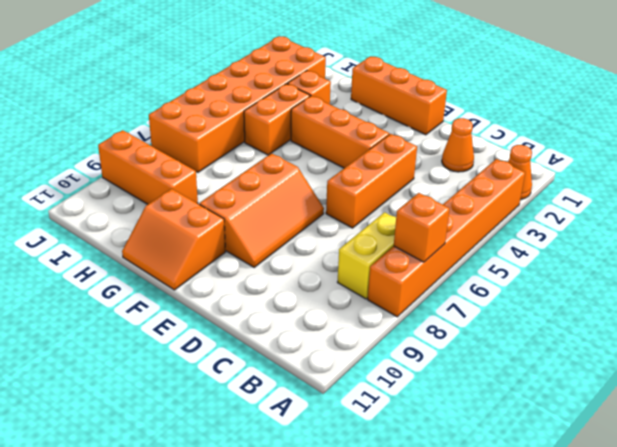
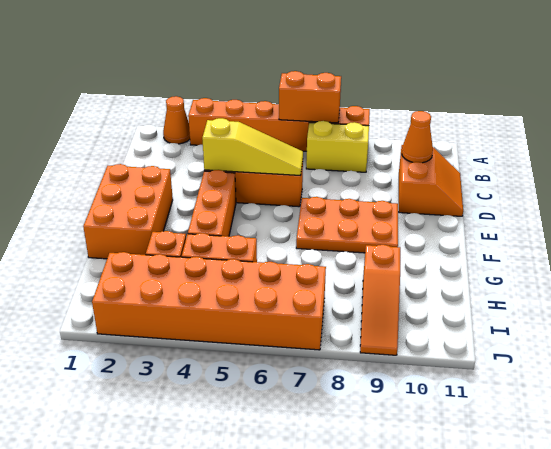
orange 1x1 brick [394,193,450,262] -> orange 1x2 brick [279,71,341,123]
orange 1x1 cone [442,118,474,172] -> orange 1x1 cone moved to [402,111,433,163]
none -> yellow 1x3 slope [202,118,303,176]
orange 1x3 brick [351,56,447,135] -> orange 2x3 brick [83,164,173,259]
orange 2x3 slope [199,153,324,267] -> orange 2x3 plate [296,197,398,253]
orange 2x2 slope [122,189,225,290] -> orange 2x2 slope moved to [399,145,463,216]
orange 1x3 brick [98,130,198,204] -> orange 1x3 slope [360,245,400,355]

